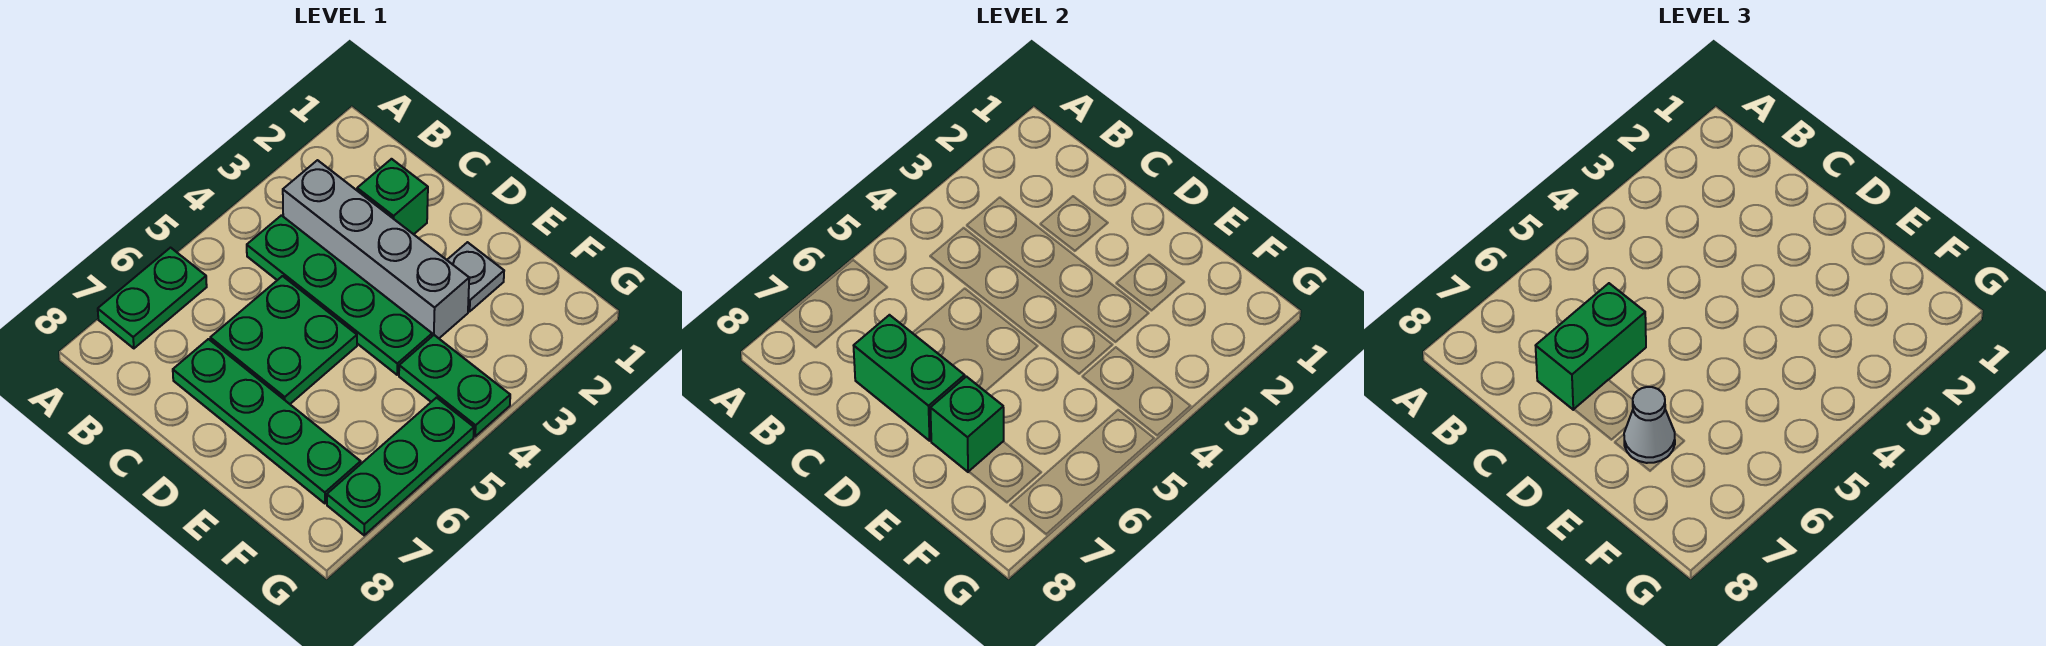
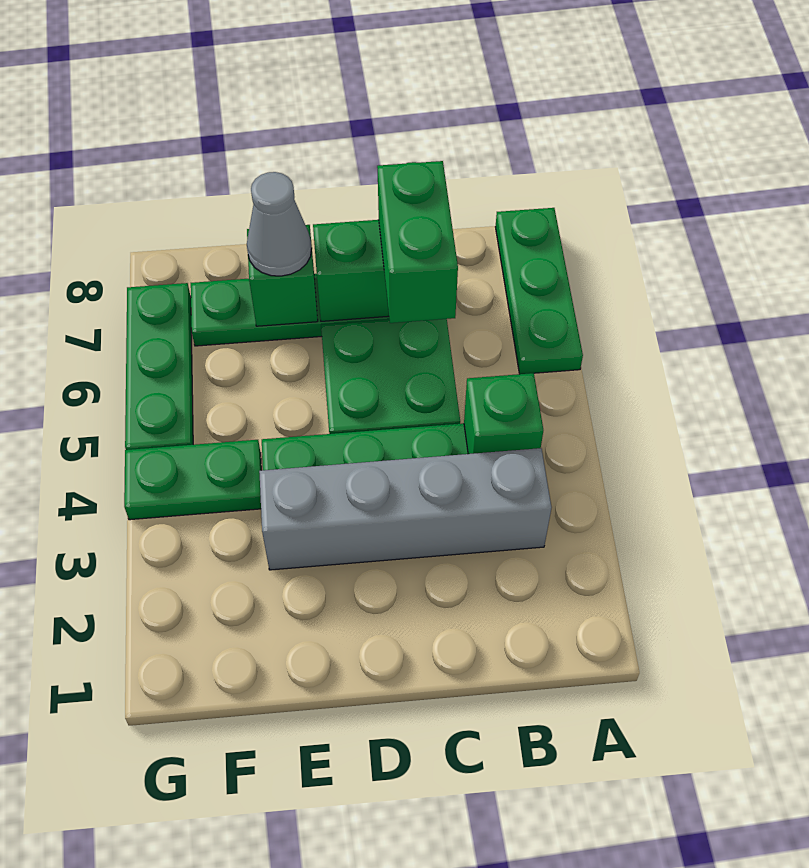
green 1x2 plate [98,248,207,348] -> green 1x3 plate [496,208,583,374]
green 1x1 brick [357,159,428,234] -> green 1x1 brick moved to [464,373,543,454]
grey 1x1 plate [447,242,504,311] -> none

